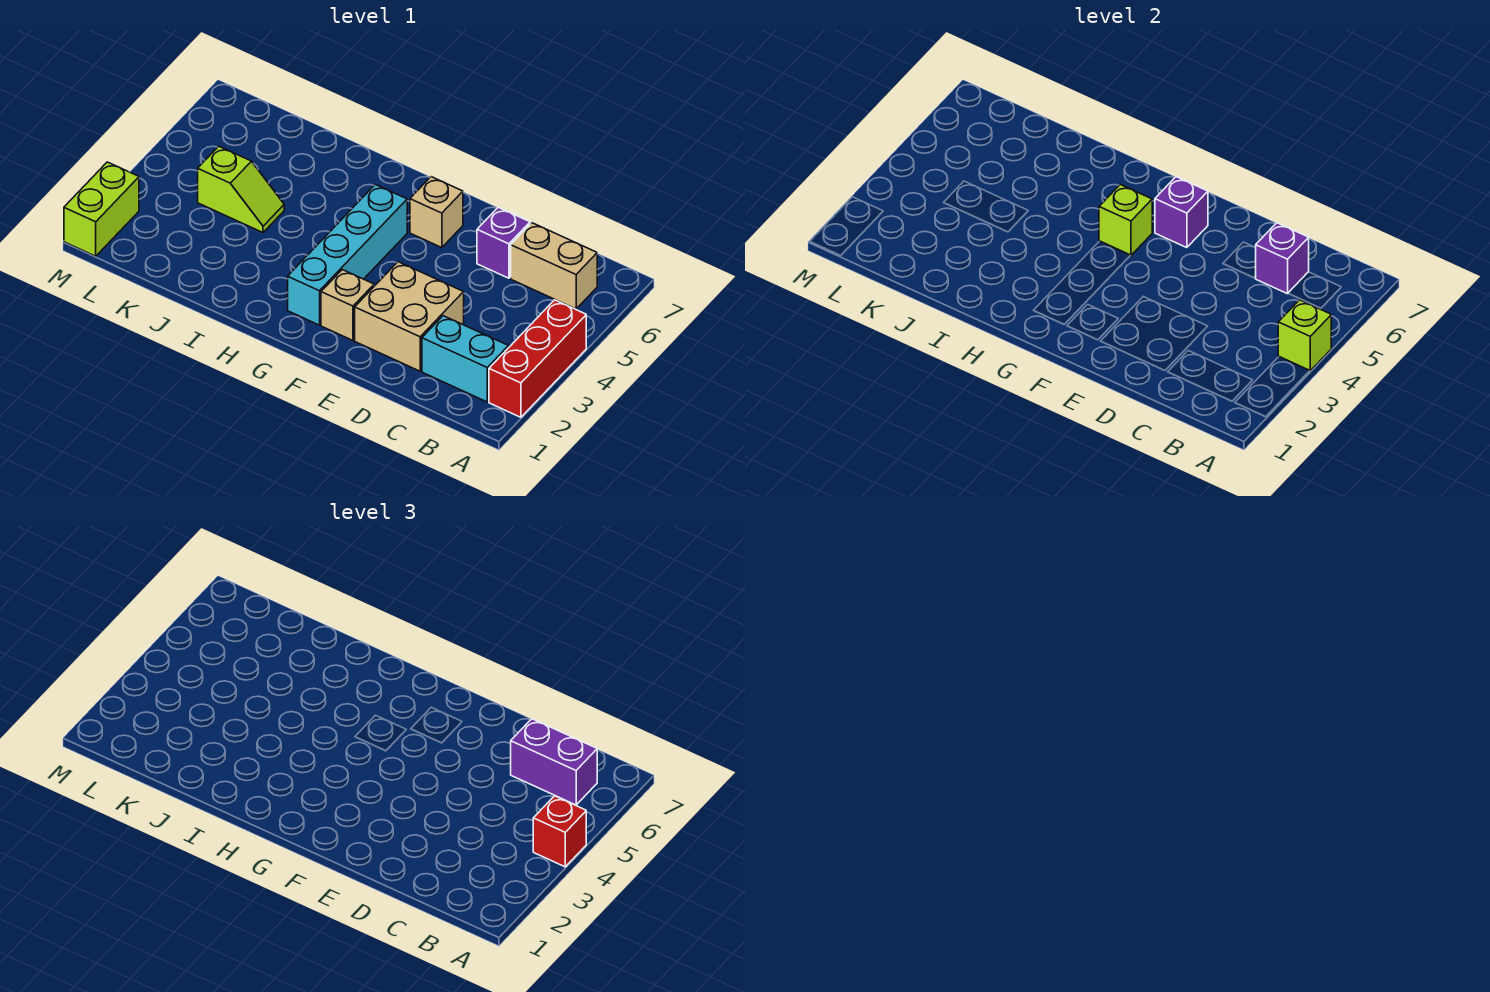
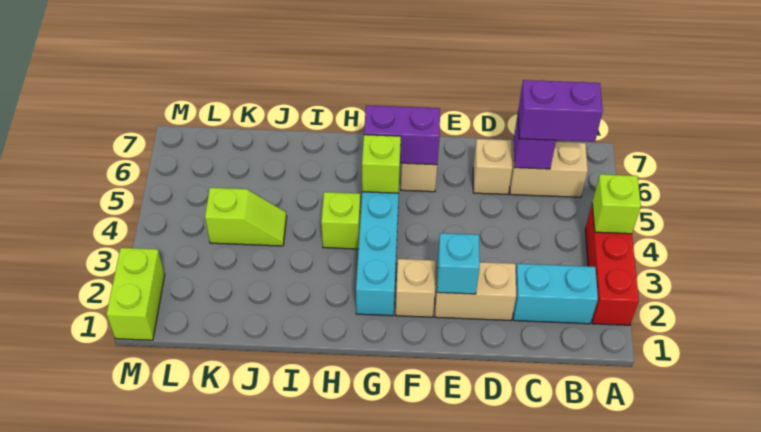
red 1x1 brick [533,796,586,867] -> none
tan 2x2 brick [355,262,464,371] -> tan 1x2 brick [435,262,516,321]
purple 1x1 brick [477,207,530,278] -> tan 1x1 brick [473,139,513,195]
none -> cyan 1x1 brick [437,233,480,294]
purple 1x1 brick [1155,177,1208,248] -> purple 1x2 brick [364,105,440,165]
none -> lime 1x1 brick [321,192,361,249]

